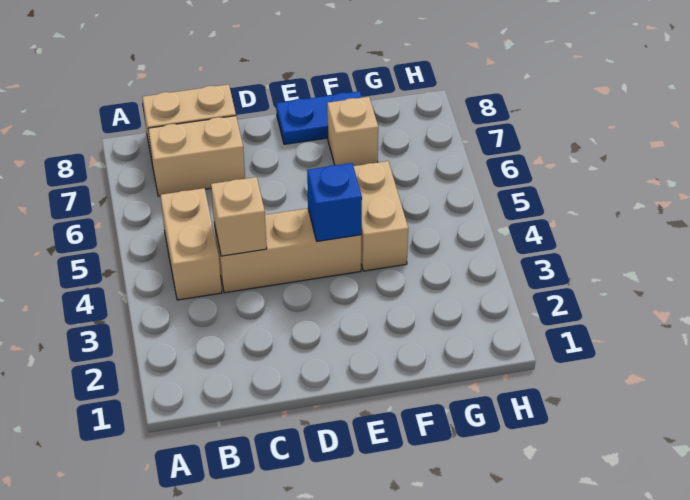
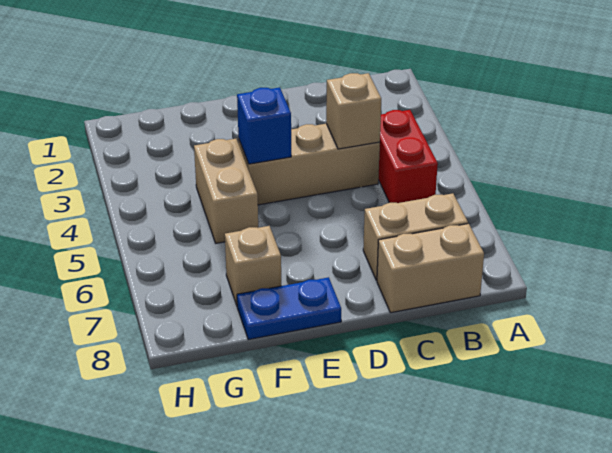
tan 1x2 brick [160,188,222,300] -> red 1x2 brick [378,110,438,203]

